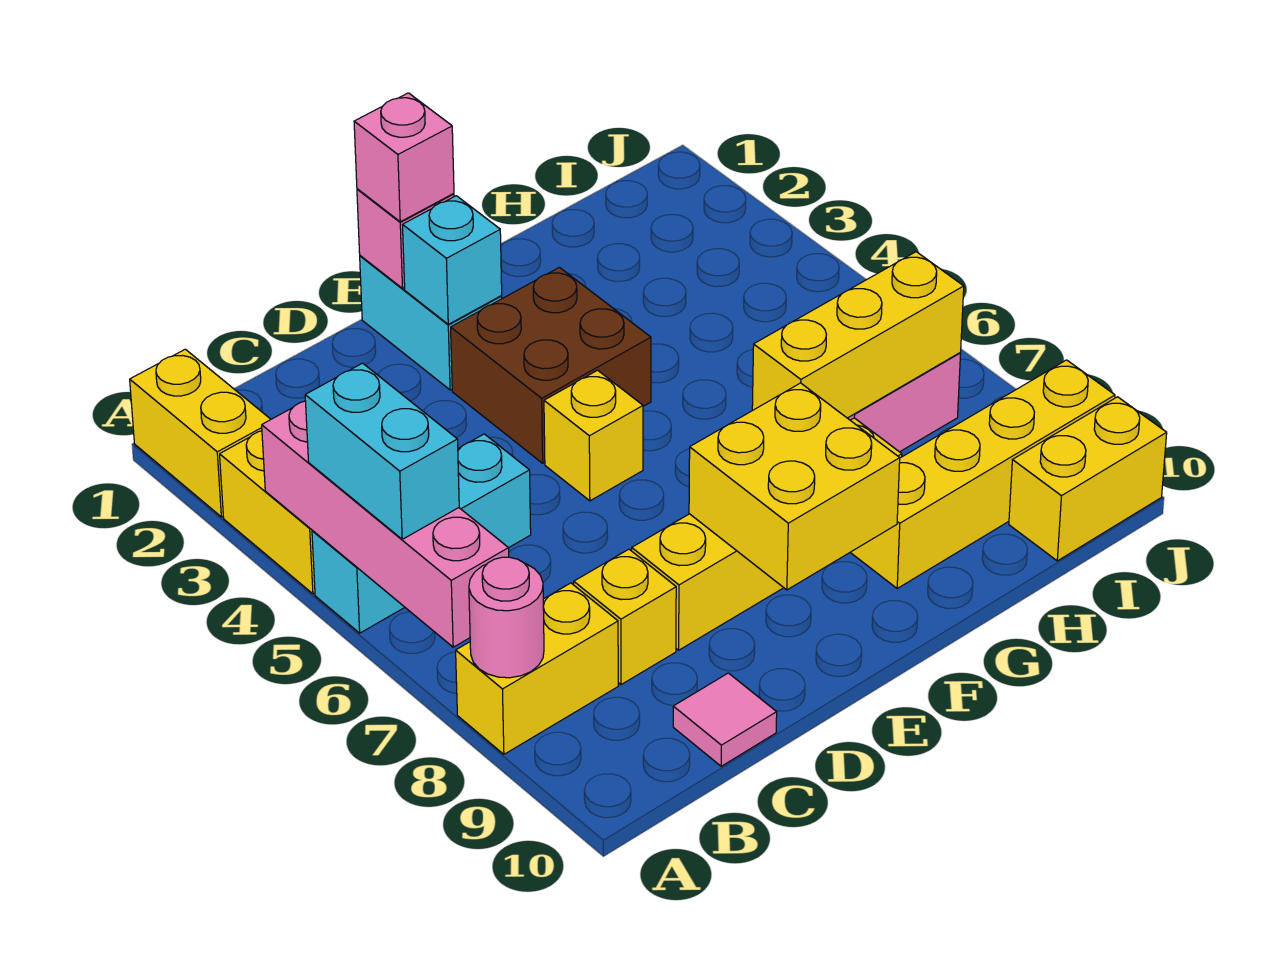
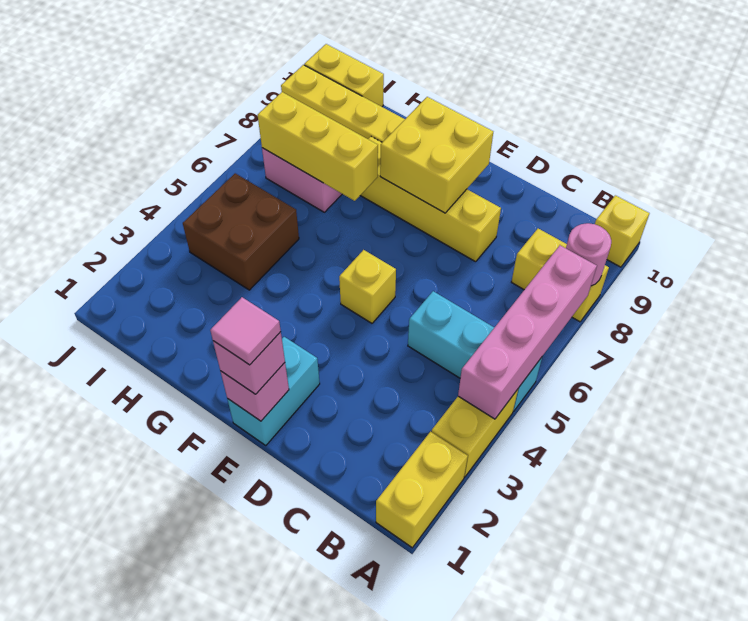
cyan 1x2 brick [305,363,459,539] -> none
yellow 1x1 brick [574,549,676,685] -> yellow 1x1 brick moved to [595,195,650,267]
pink 1x1 tile [673,673,777,766] -> pink 1x1 tile moved to [210,297,281,365]
cyan 1x1 brick [403,196,502,324] -> none
brown 2x2 brick [451,267,651,463] -> brown 2x2 brick moved to [183,173,299,290]

